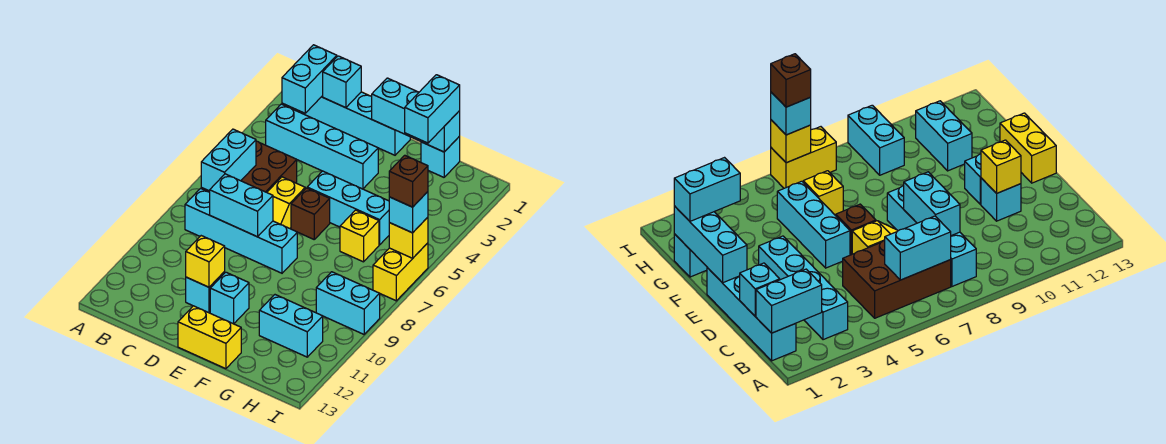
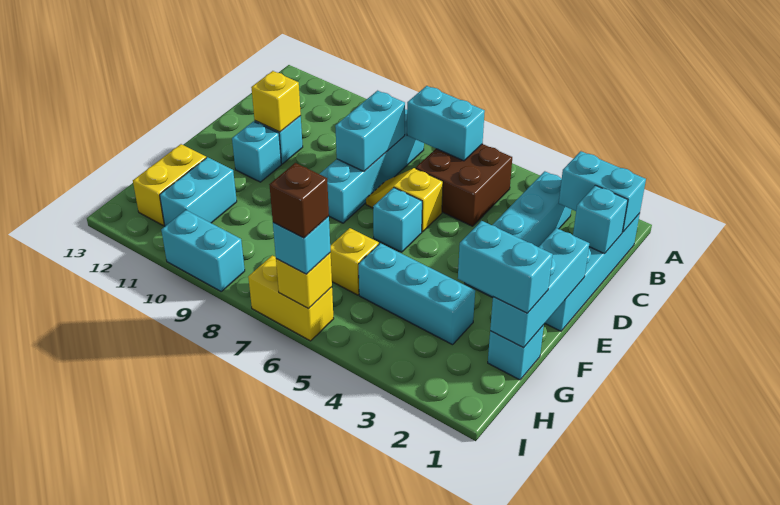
brown 2x3 brick [201,141,297,192] -> brown 2x2 brick [416,144,512,226]
cyan 1x3 brick [307,171,389,245] -> cyan 1x3 brick turned to [359,243,475,345]
brown 1x1 brick [291,188,330,239] -> cyan 1x1 brick [373,188,422,252]
yellow 1x2 brick [178,306,241,369] -> yellow 1x2 brick moved to [133,144,206,226]
cyan 1x2 brick [316,272,380,334] -> cyan 1x2 brick turned to [161,210,245,291]

